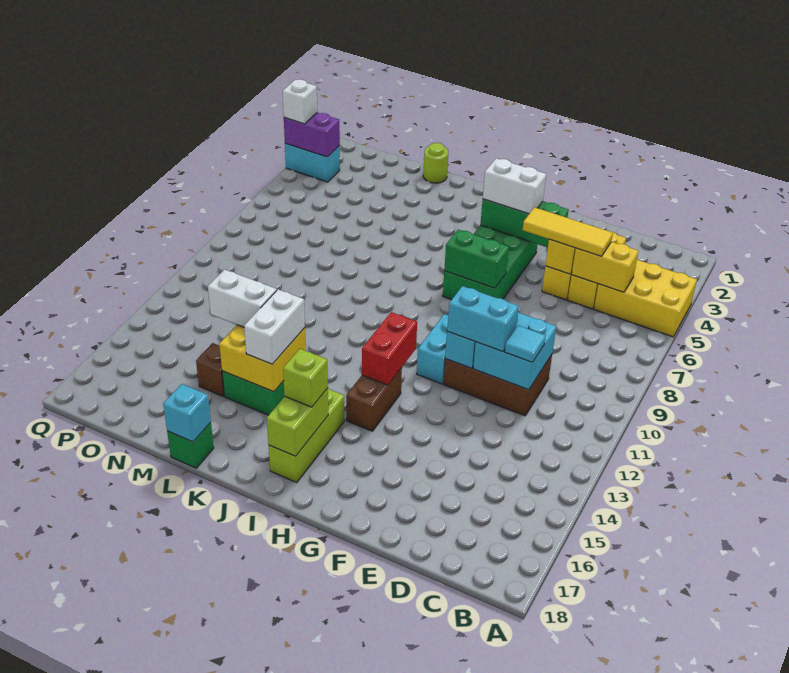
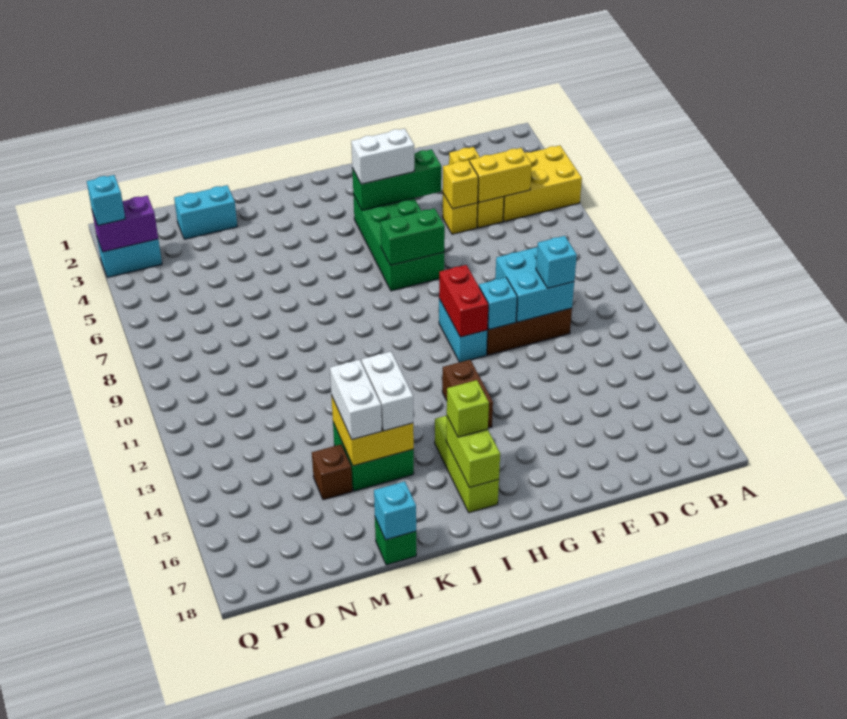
yellow 1x3 tile [523,207,613,256] -> none
cyan 1x1 tile [505,326,546,362] -> cyan 1x1 brick [536,236,577,288]
cyan 1x2 brick [447,286,519,352] -> cyan 1x2 brick moved to [174,185,237,239]
red 1x2 brick [362,312,417,385] -> red 1x2 brick moved to [439,265,488,337]
lime 1x1 round brick [423,143,448,183] -> none
white 1x2 brick [208,269,277,327] -> white 1x2 brick turned to [330,360,382,439]
white 1x1 brick [283,79,317,124] -> cyan 1x1 brick [87,175,125,225]

